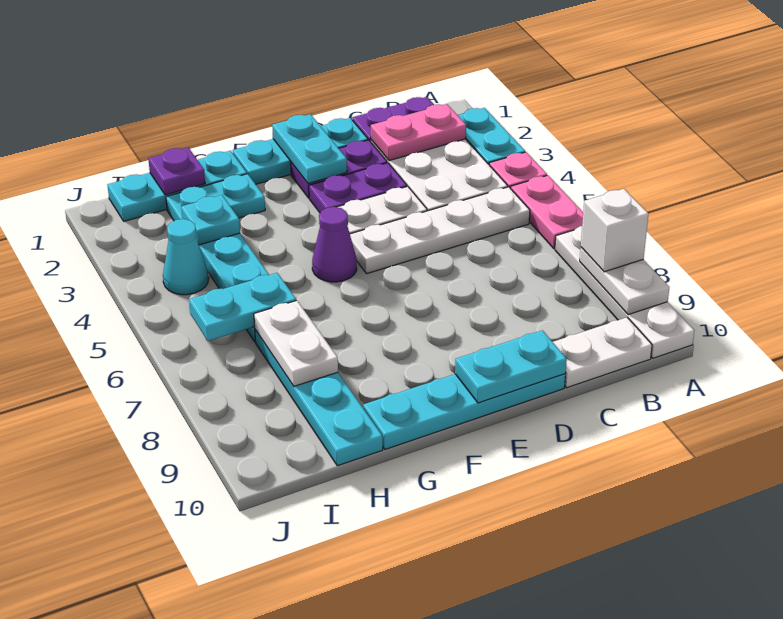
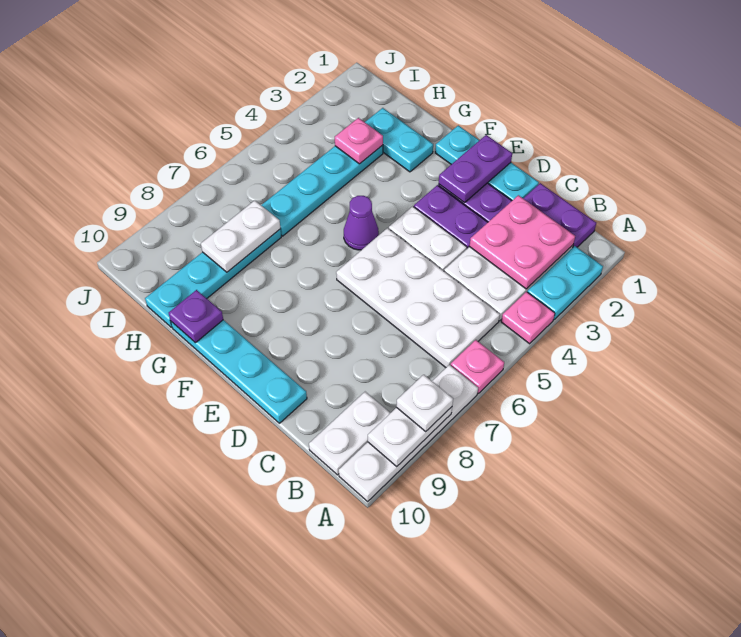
pink 1x2 plate [511,175,583,249] -> pink 1x1 plate [451,340,504,393]
white 1x1 brick [581,189,648,272] -> white 1x1 plate [396,375,453,431]
pink 1x2 plate [371,104,466,161] -> pink 2x2 plate [469,195,575,289]
white 1x4 plate [350,187,530,274] -> white 2x4 plate [336,228,500,367]
white 1x2 plate [553,317,652,388] -> white 1x2 plate turned to [309,392,390,475]
cyan 1x2 plate [455,330,567,403] -> none
cyan 1x2 plate [272,114,347,184] -> purple 1x2 plate [439,135,512,203]
cyan 1x3 plate [108,151,247,221] -> none
purple 1x1 plate [148,147,205,195] -> purple 1x1 plate moved to [169,290,223,343]
cyan 1x1 plate [181,195,240,245] -> pink 1x1 plate [335,118,383,164]
cyan 1x2 plate [189,273,296,341] -> none
cyan 1x1 cone [163,219,209,295] -> none

